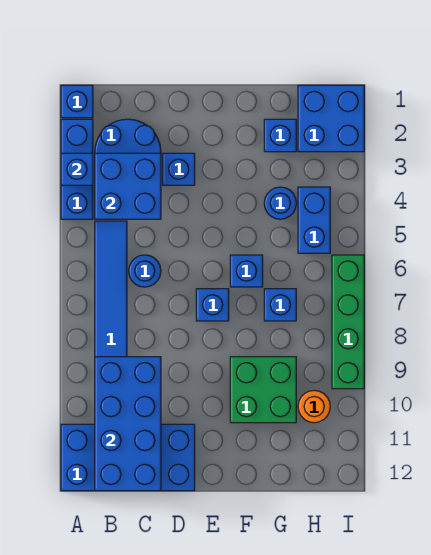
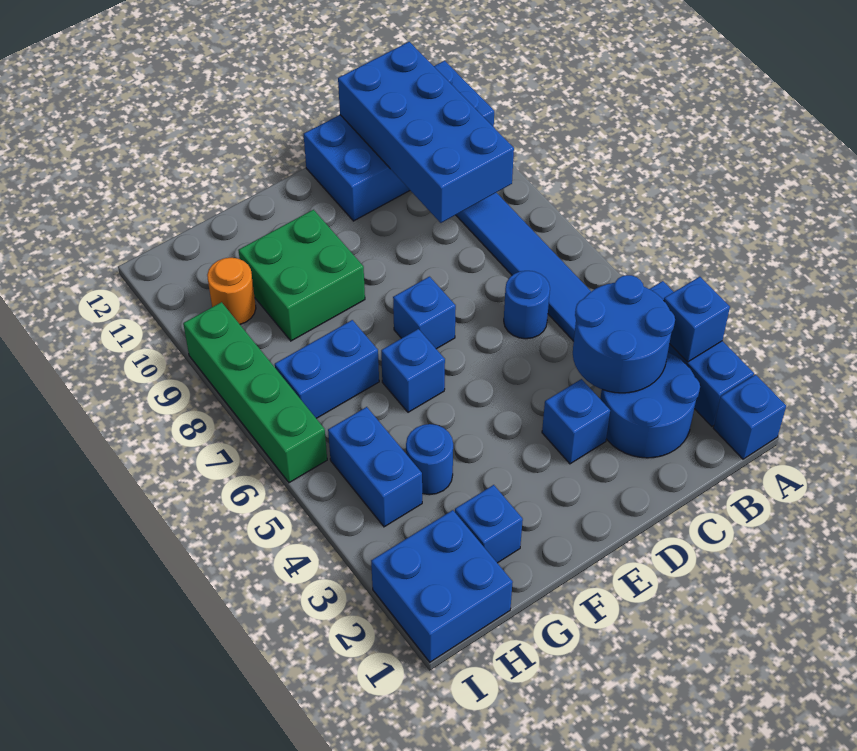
blue 2x2 brick [95,153,161,219] -> blue 2x2 round brick [573,275,675,393]
blue 1x1 brick [264,289,296,321] -> blue 1x2 brick [275,320,379,418]

